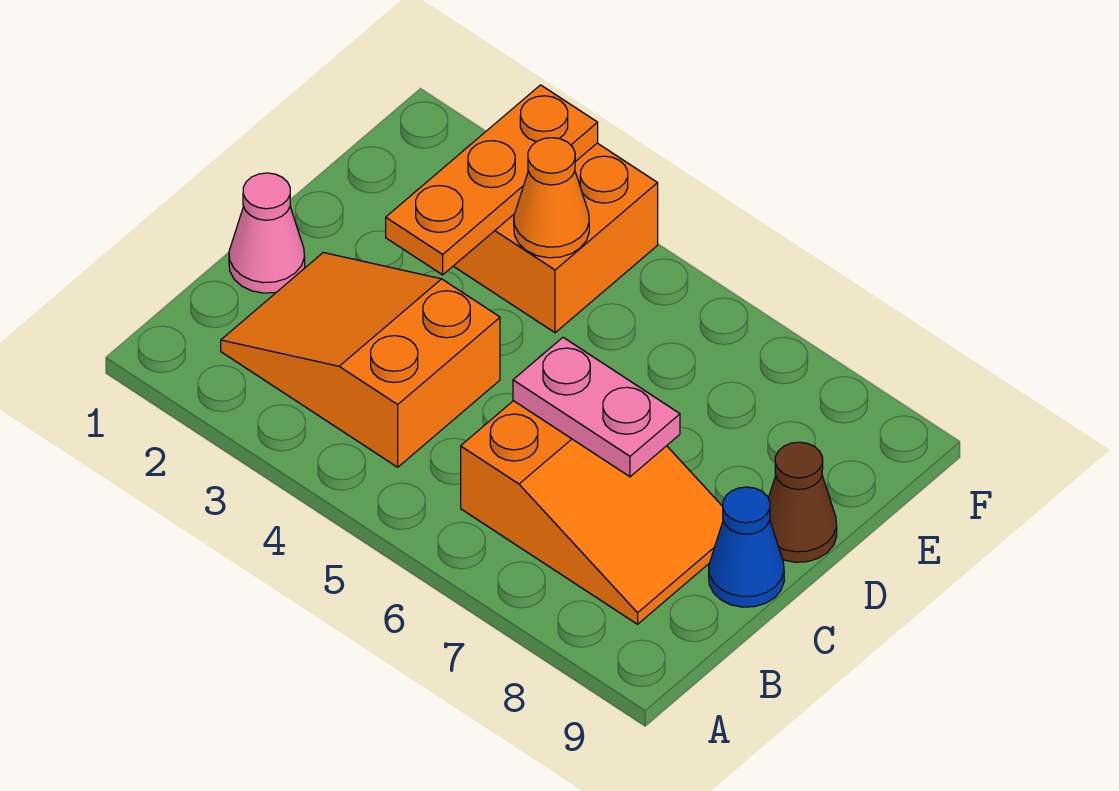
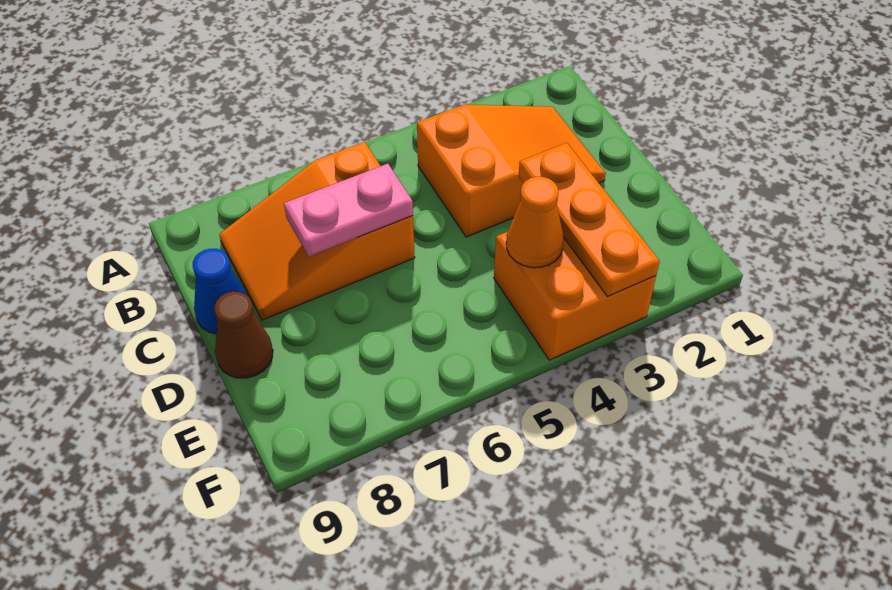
pink 1x1 cone [229,173,305,293] -> none

